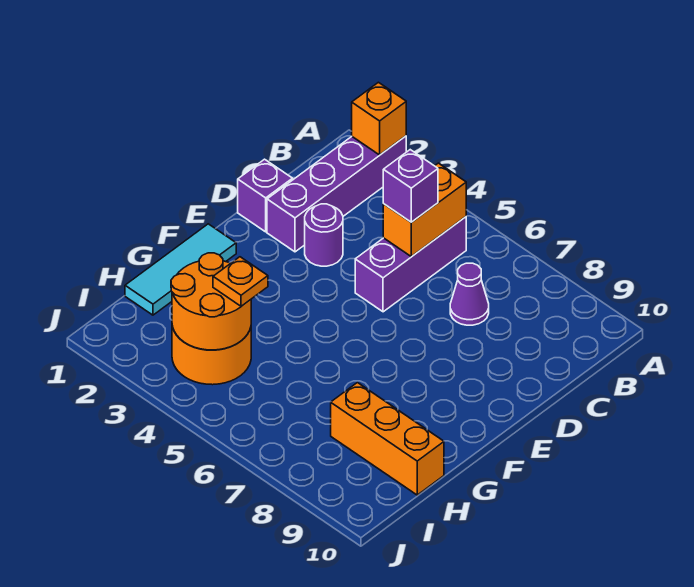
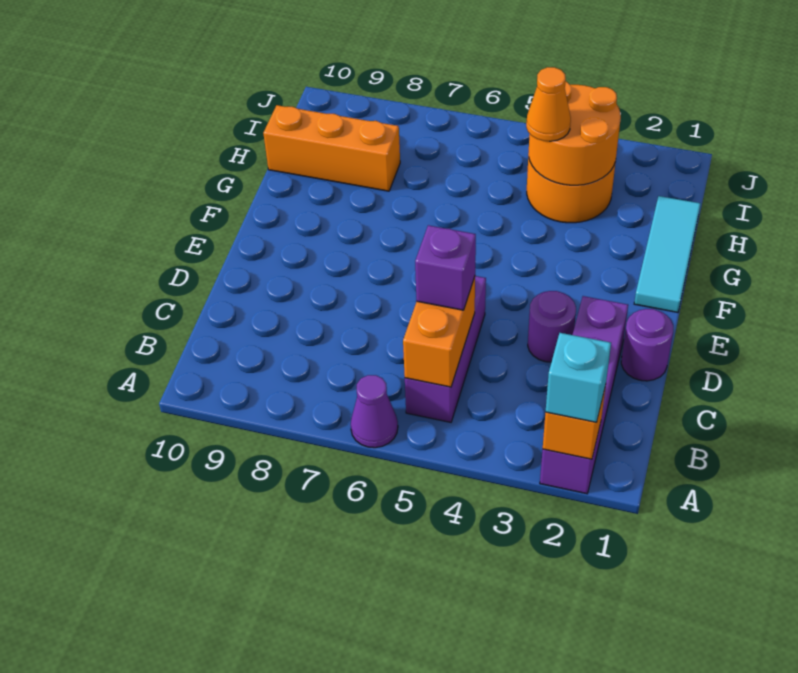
none -> cyan 1x1 brick [546,333,611,422]
purple 1x1 cone [450,263,489,325] -> purple 1x1 cone moved to [351,375,398,448]
purple 1x1 brick [238,159,293,232] -> purple 1x1 round brick [621,309,673,381]
orange 1x1 plate [213,257,268,306] -> orange 1x1 cone [526,67,571,141]

